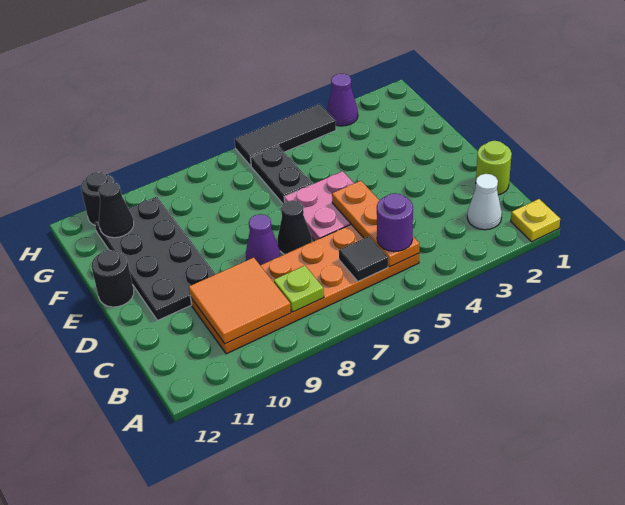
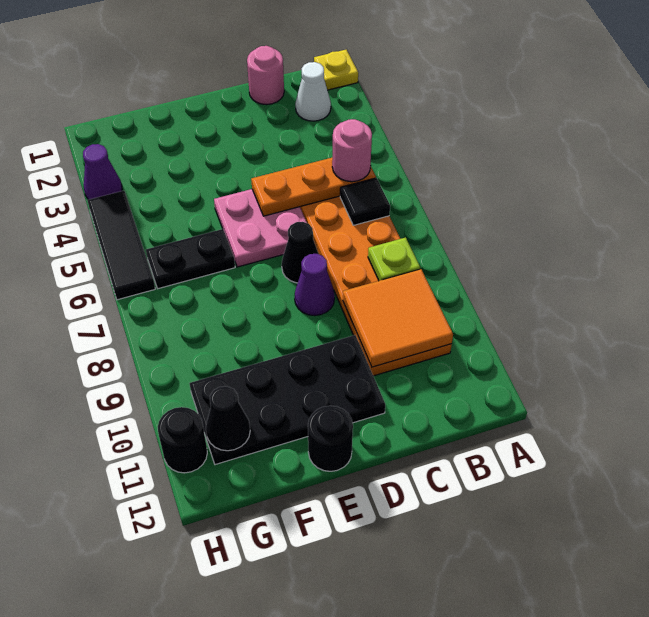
purple 1x1 round brick [377,193,413,252] -> pink 1x1 round brick [332,119,372,182]
lime 1x1 round brick [476,141,512,195] -> pink 1x1 round brick [247,46,284,105]

